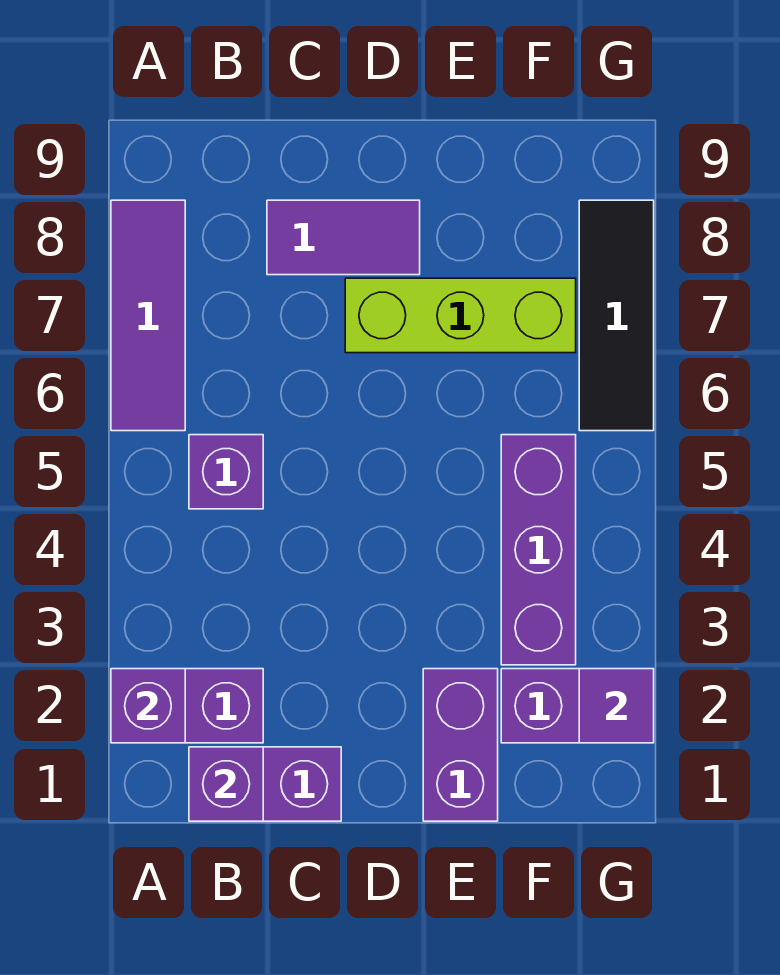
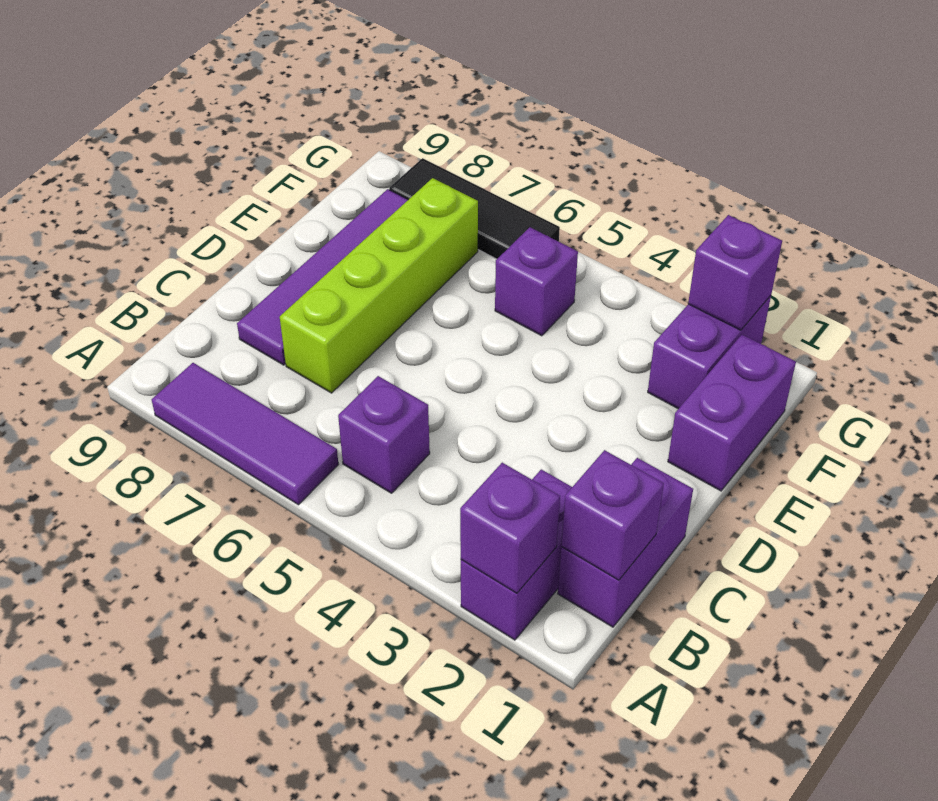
purple 1x2 tile [267,200,420,275] -> purple 1x4 tile [237,189,408,365]
lime 1x3 brick [345,278,576,353] -> lime 1x4 brick [280,178,478,393]
purple 1x2 brick [423,669,498,821] -> purple 1x2 brick turned to [668,335,796,491]
purple 1x3 brick [501,435,576,665] -> purple 1x1 brick [495,227,578,336]
purple 1x1 tile [579,669,654,743] -> purple 1x1 brick [688,215,782,330]

